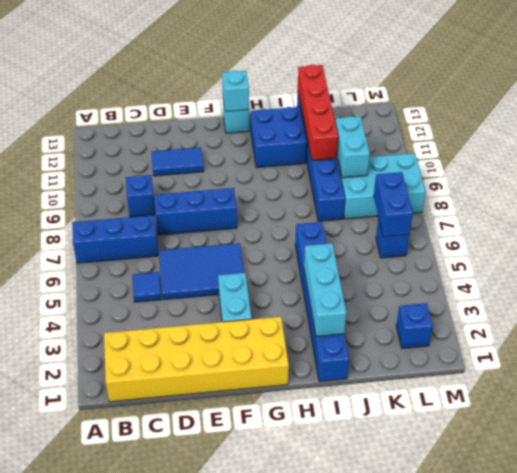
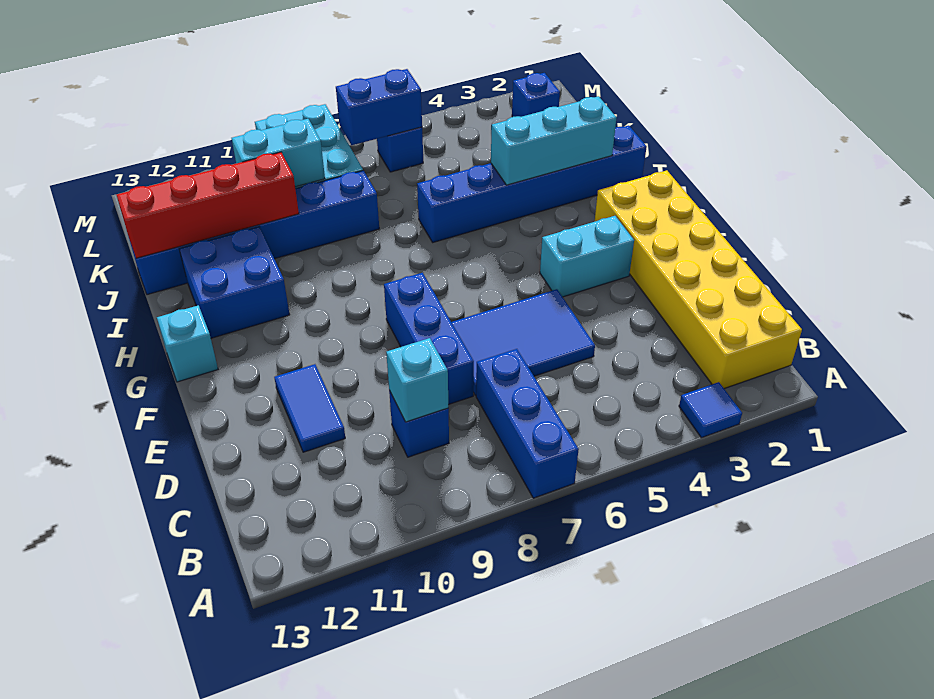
blue 1x1 tile [132,272,161,302] -> blue 1x1 tile moved to [679,382,742,438]
blue 2x3 tile [159,243,244,300] -> blue 2x3 tile turned to [452,289,595,396]
cyan 1x1 brick [222,71,249,112] -> cyan 1x1 brick moved to [386,338,448,422]

